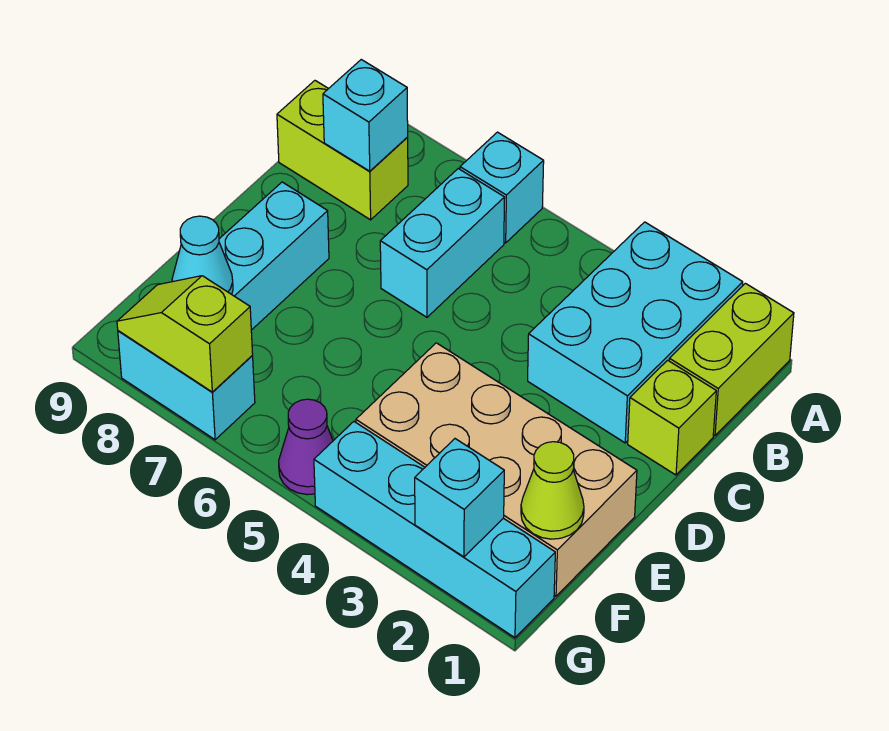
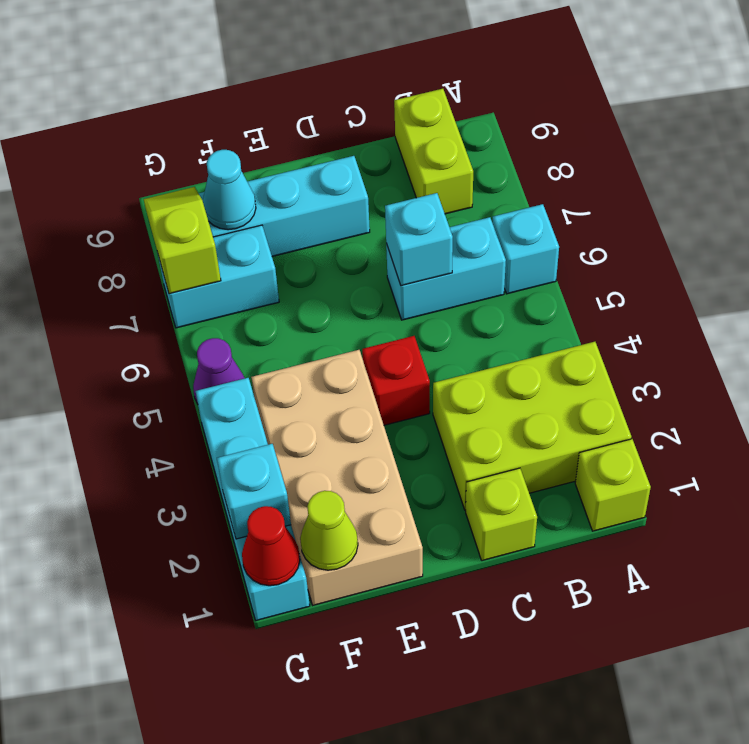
lime 1x2 brick [669,283,794,436] -> lime 1x1 brick [575,439,651,531]
cyan 2x3 brick [528,222,743,443] -> lime 2x3 brick [433,342,631,510]
cyan 1x1 brick [323,60,408,171] -> cyan 1x1 brick moved to [385,193,453,286]
none -> red 1x1 brick [362,336,430,425]
none -> red 1x1 cone [242,506,300,586]
cyan 1x2 brick [118,331,255,440] -> cyan 1x2 brick turned to [158,225,279,328]

